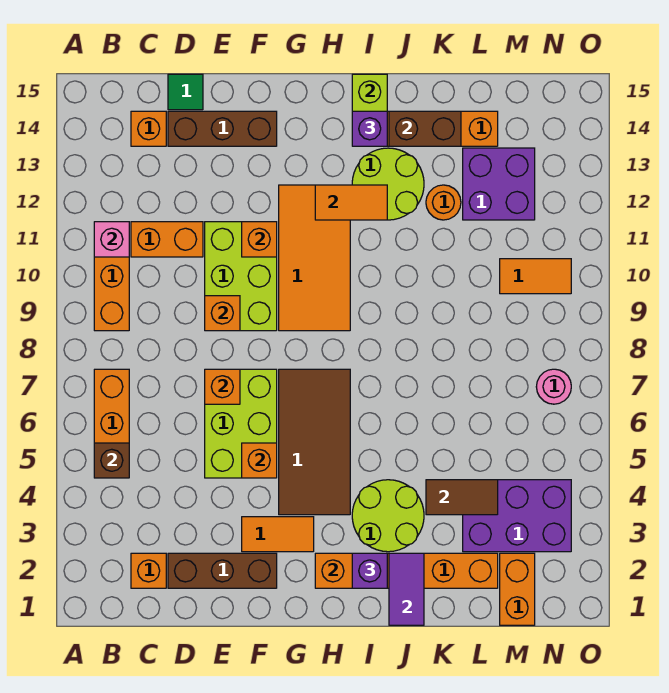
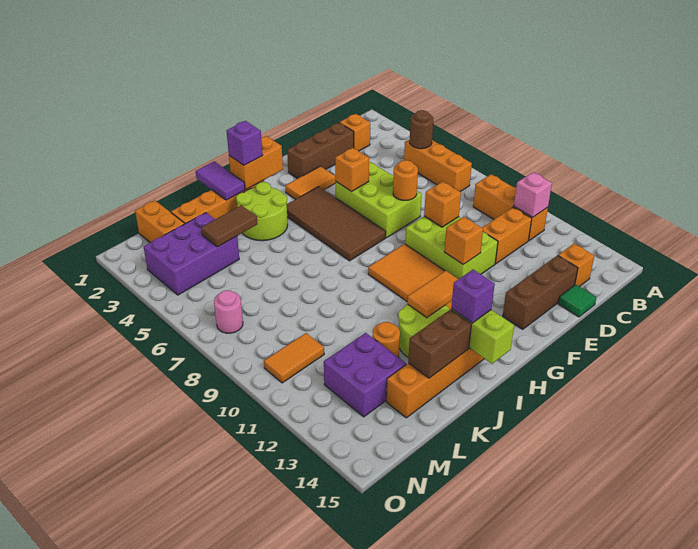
brown 1x1 brick [94,443,129,478] -> brown 1x1 round brick [410,110,433,149]
orange 1x1 brick [205,369,240,404] -> orange 1x1 round brick [393,160,418,200]

